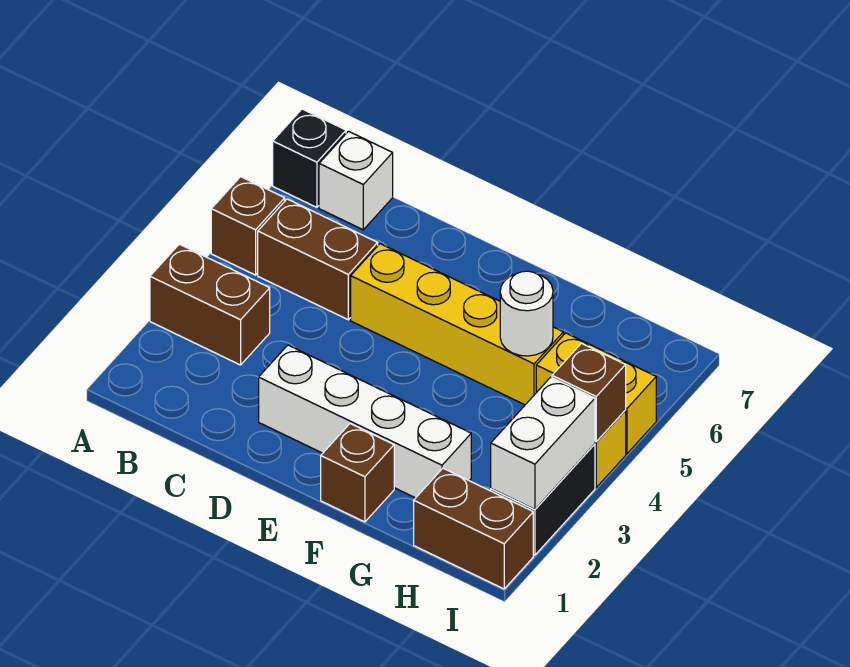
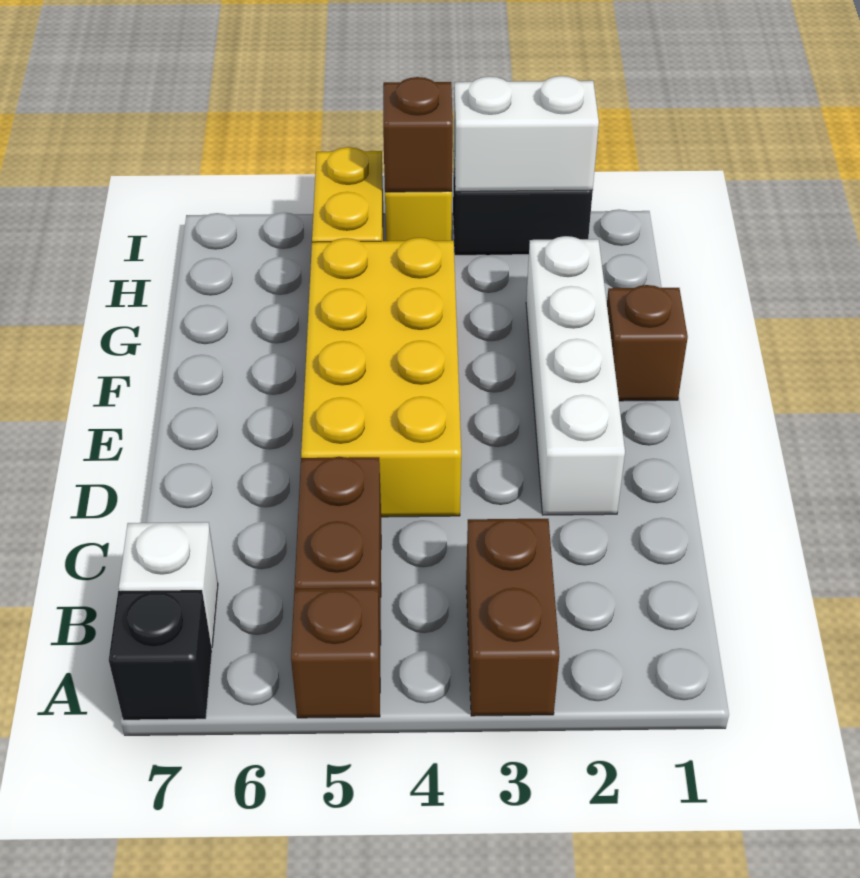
yellow 1x4 brick [351,244,563,405] -> yellow 2x4 brick [301,238,461,517]
white 1x1 round brick [500,271,553,356] -> none
brown 1x2 brick [414,468,533,589] -> none

